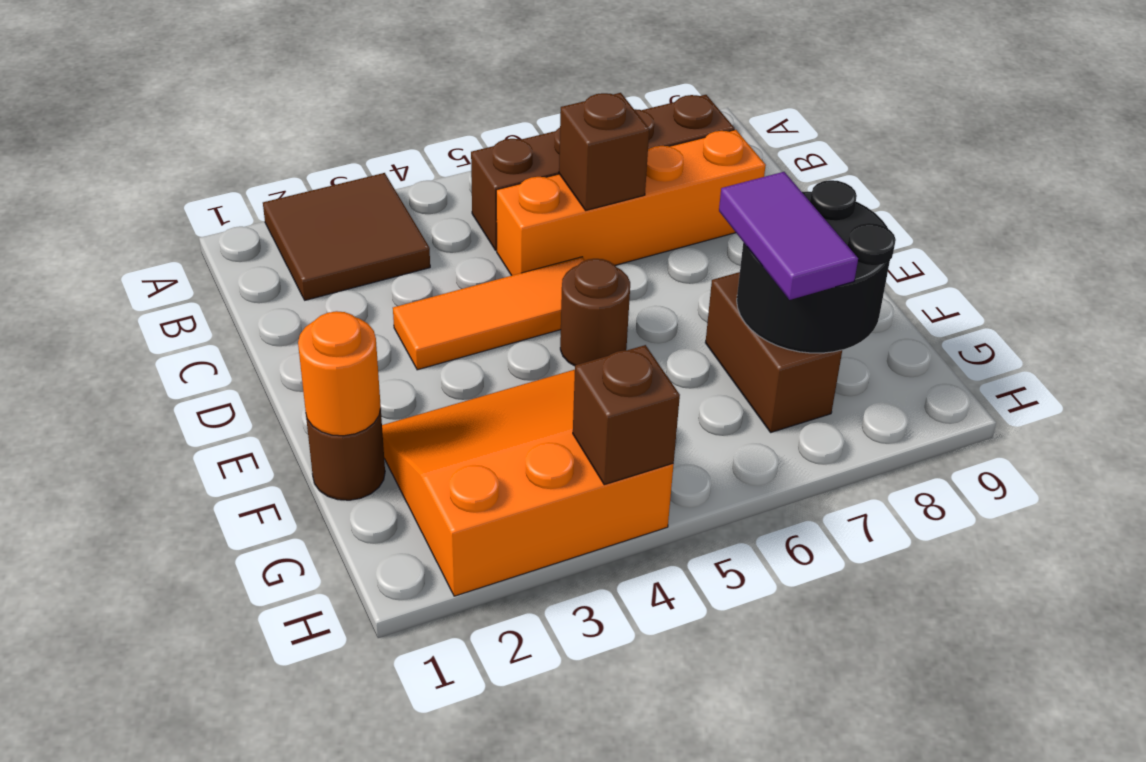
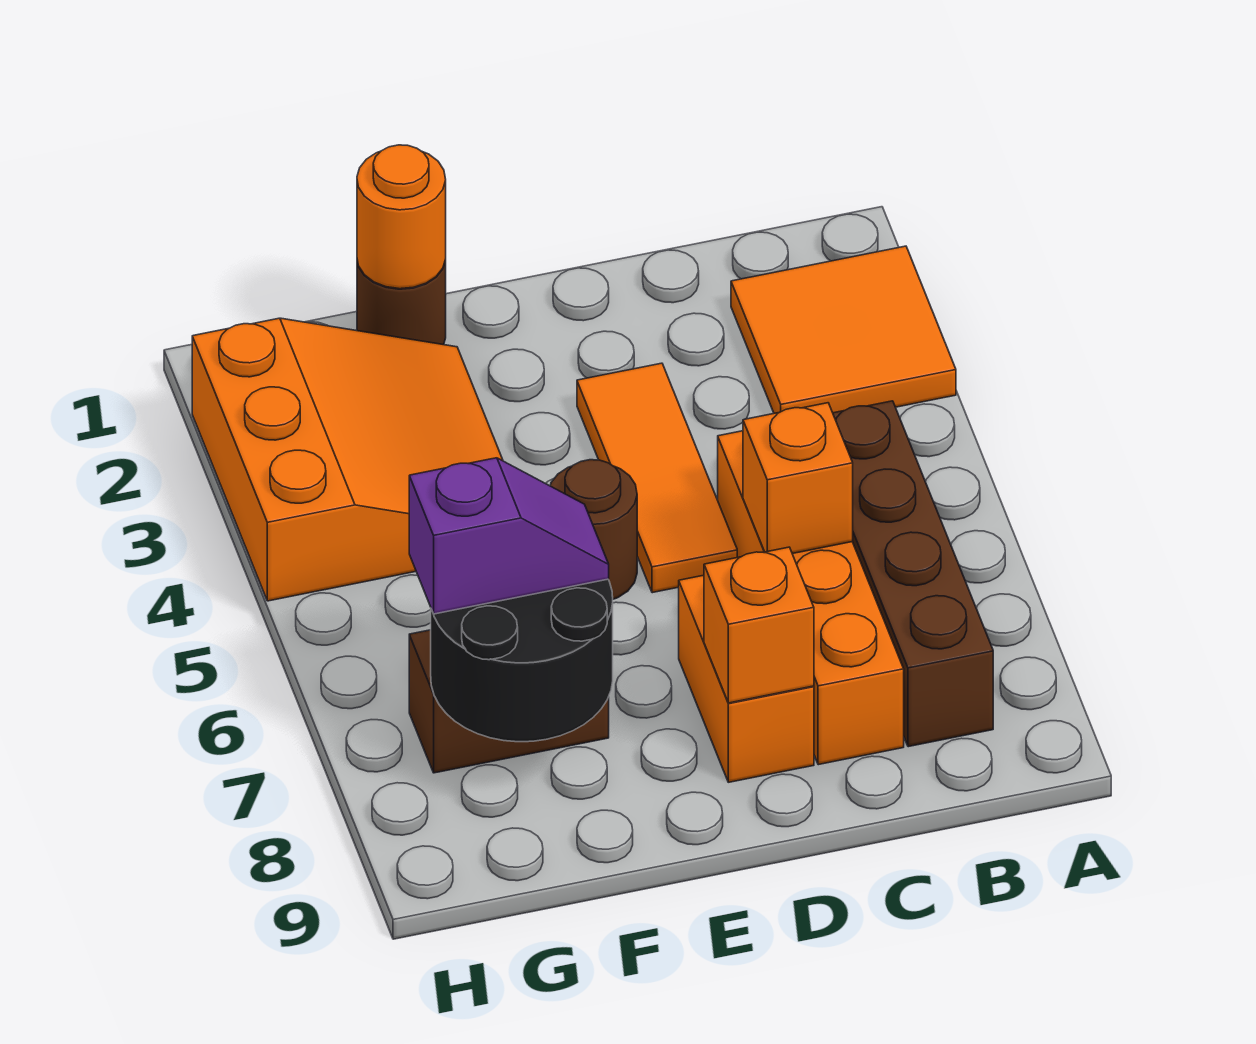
brown 2x2 tile [263,173,430,300] -> orange 2x2 tile [731,246,956,413]
brown 1x1 brick [559,93,649,210] -> orange 1x1 brick [743,403,853,554]
none -> orange 1x2 brick [679,575,814,782]
none -> orange 1x1 brick [704,547,814,703]
purple 1x2 tile [719,172,858,300] -> purple 1x2 slope [409,458,609,614]
brown 1x1 brick [573,345,680,485] -> none

